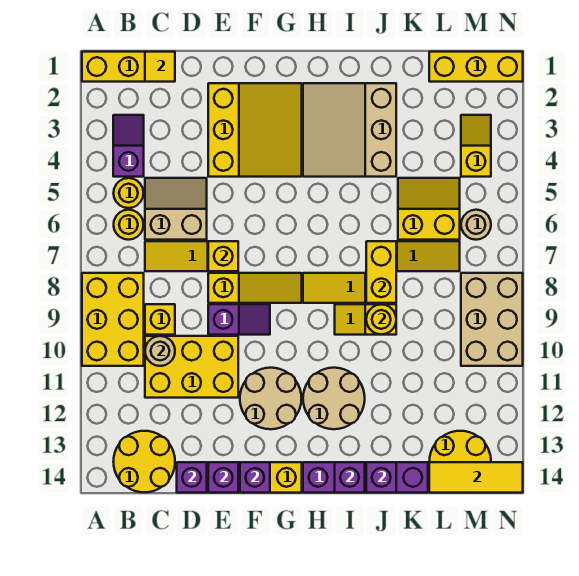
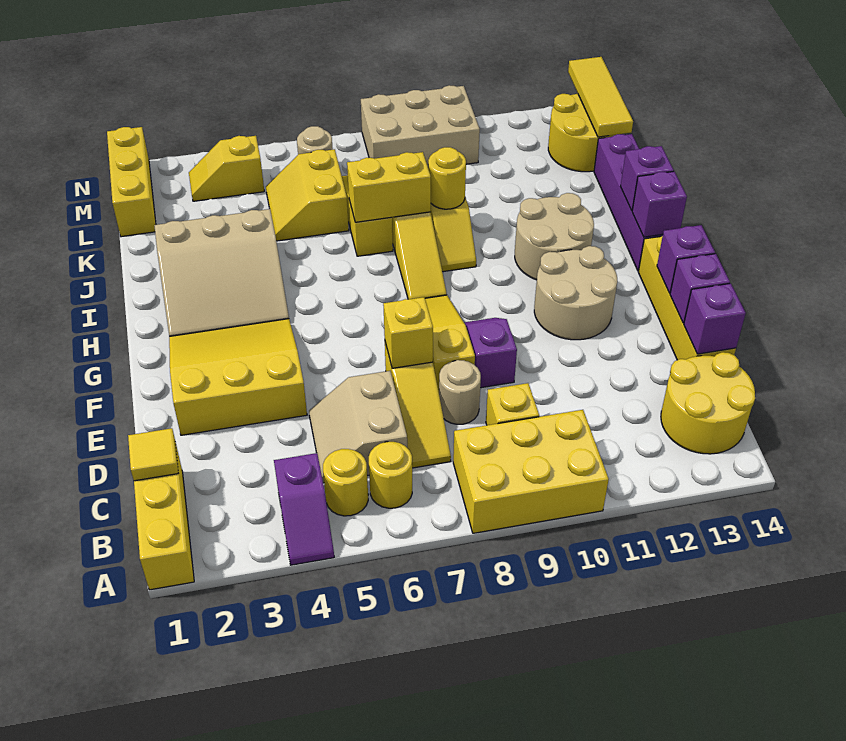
purple 1x2 slope [113,115,144,177] -> purple 1x2 slope turned to [274,453,334,565]
yellow 2x3 brick [145,336,238,398] -> none
tan 1x1 round brick [145,336,175,366] -> tan 1x1 round brick moved to [439,360,481,424]
purple 1x1 brick [366,462,396,493] -> purple 1x1 brick moved to [632,171,687,237]

